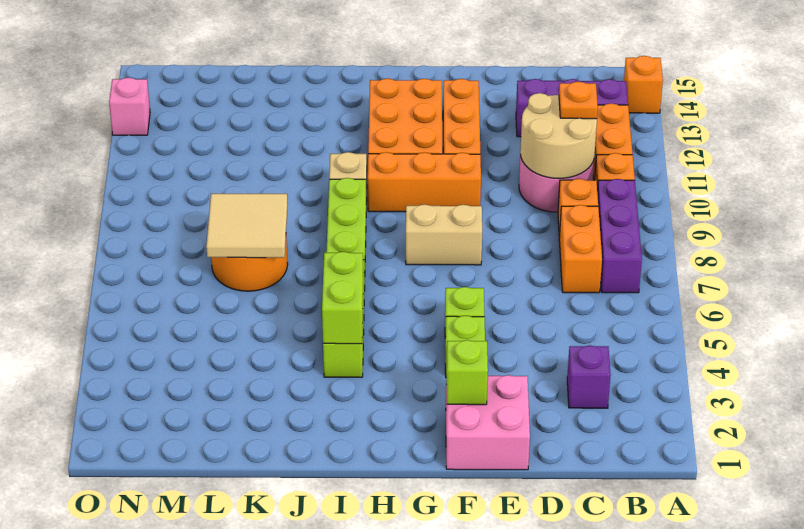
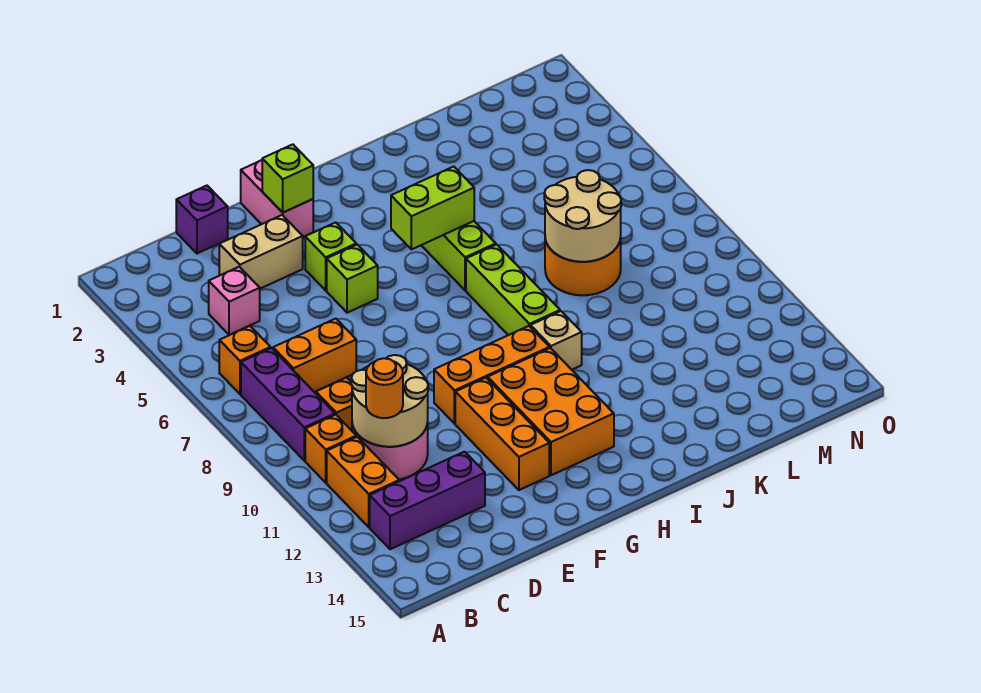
orange 1x1 brick [624,56,663,113] -> orange 1x1 brick moved to [219,326,271,394]
purple 1x1 brick [567,345,611,408] -> purple 1x1 brick moved to [176,186,228,253]
orange 1x2 brick [559,205,602,293] -> orange 1x2 brick turned to [273,319,356,392]
orange 1x1 plate [559,82,598,119] -> orange 1x1 round brick [366,358,403,418]
pink 2x2 brick [446,375,530,470] -> pink 1x2 brick [241,160,313,237]
tan 1x2 brick [406,204,482,265] -> tan 1x2 brick moved to [219,215,303,289]
lime 1x2 brick [322,252,363,344] -> lime 1x2 brick turned to [391,167,474,250]
tan 2x2 tile [206,194,288,258] -> tan 2x2 round brick [544,170,621,262]
pink 1x1 brick [109,78,150,135] -> pink 1x1 brick moved to [209,267,260,335]

